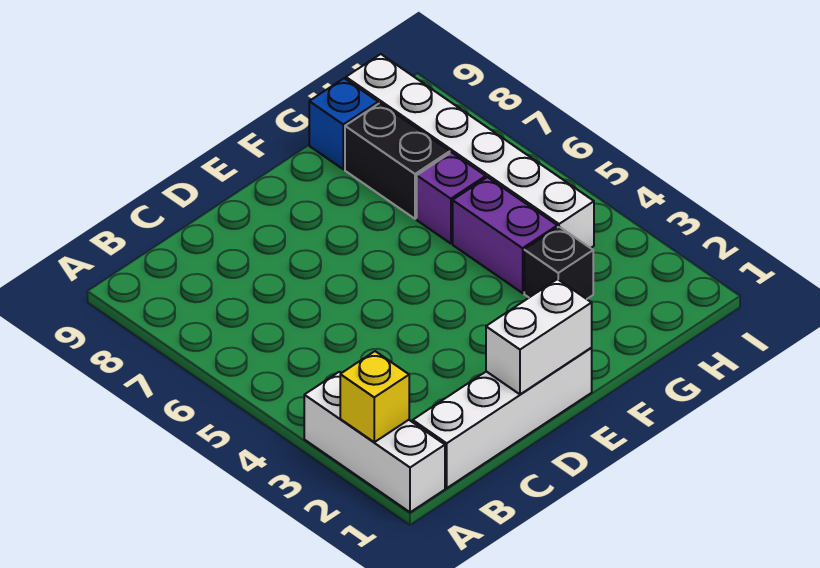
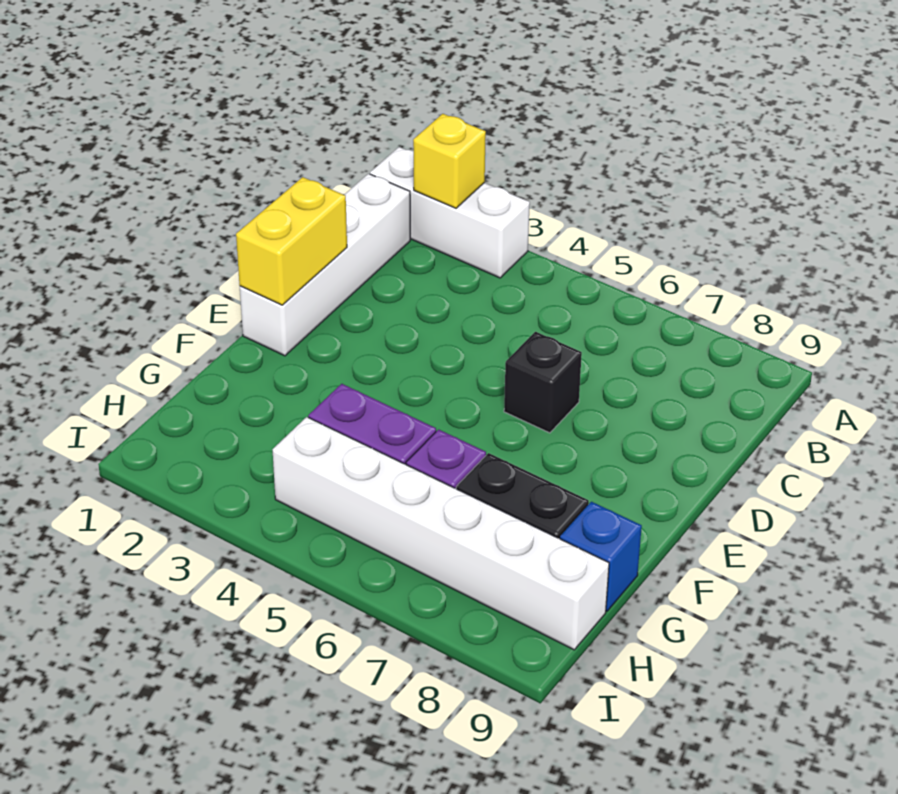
white 1x2 brick [486,279,592,394] -> yellow 1x2 brick [236,177,347,305]
black 1x1 brick [524,227,593,299] -> black 1x1 brick moved to [504,332,582,433]

